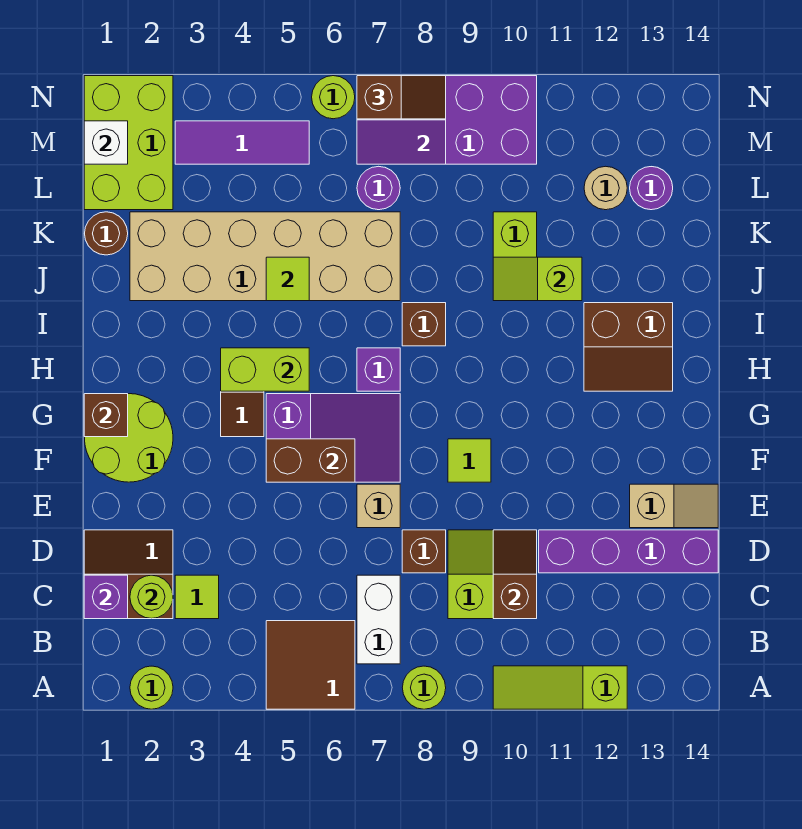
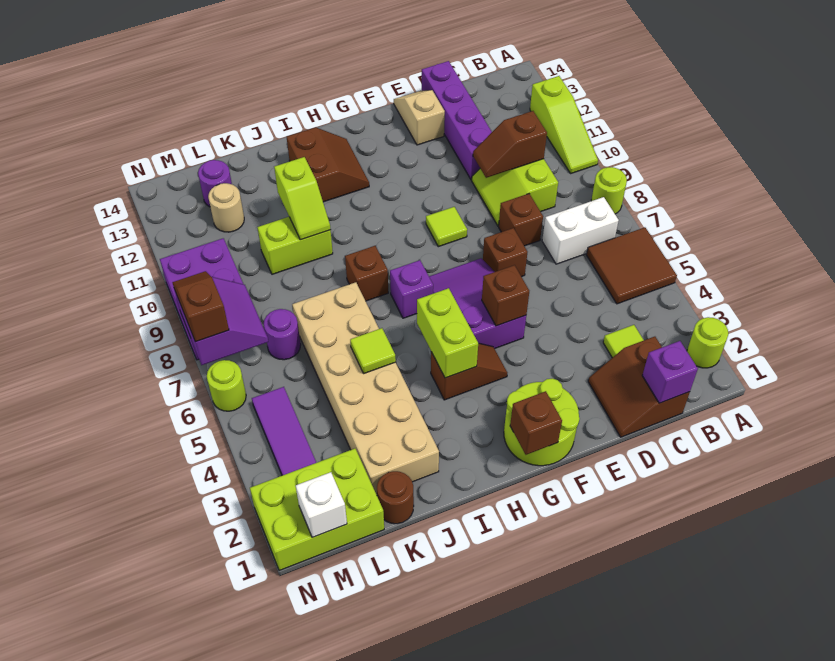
lime 1x1 round brick [130,575,173,619] -> none
tan 1x1 brick [357,484,400,528] -> brown 1x1 brick [483,228,527,277]
brown 1x2 brick [266,439,355,482] -> brown 1x1 brick [482,265,529,326]

